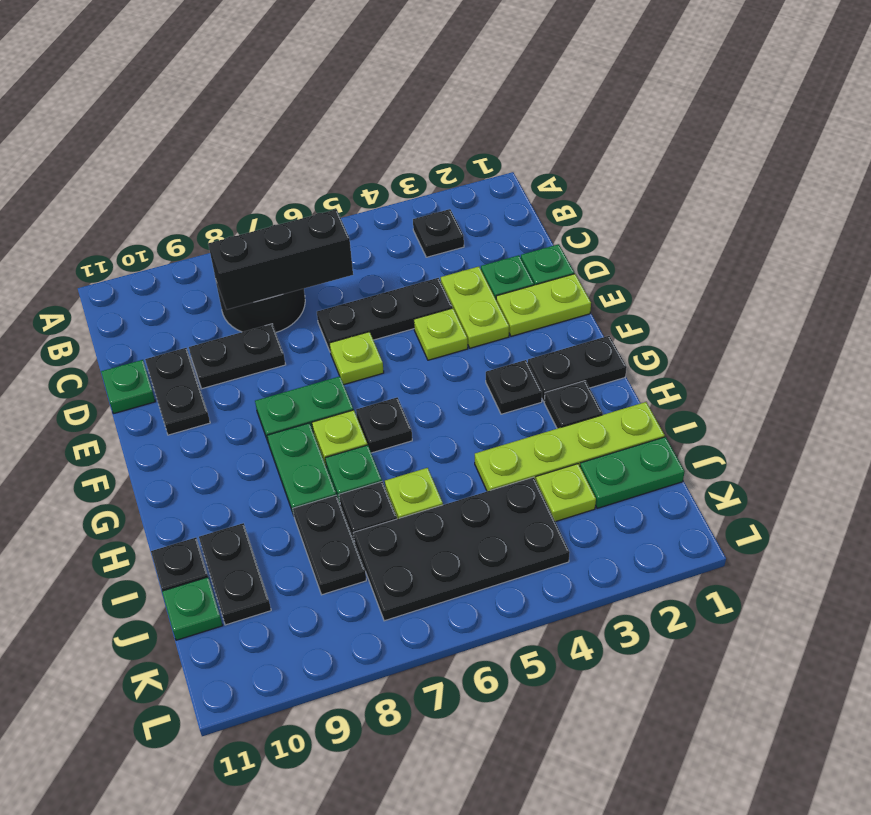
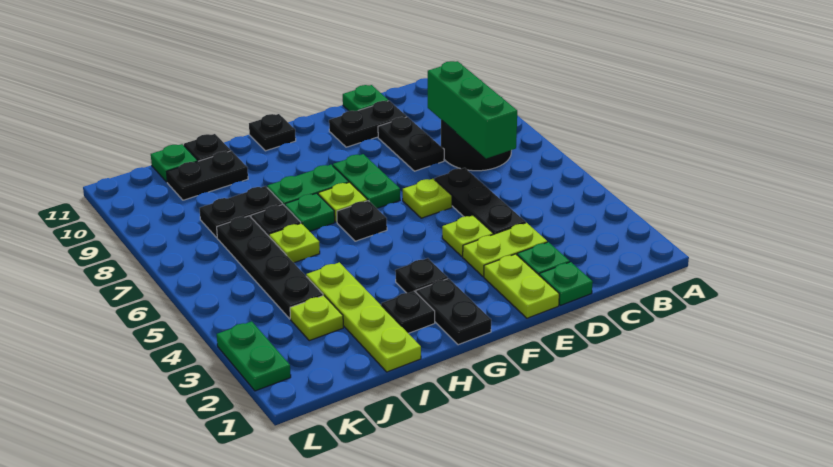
black 1x1 plate [413,209,464,257] -> black 1x1 plate moved to [249,114,296,151]
black 1x3 brick [208,209,353,310] -> green 1x3 brick [428,61,517,158]
green 1x2 plate [580,437,685,508] -> green 1x2 plate moved to [217,321,291,391]
black 2x4 plate [354,477,570,621] -> black 1x4 plate [217,216,323,319]

